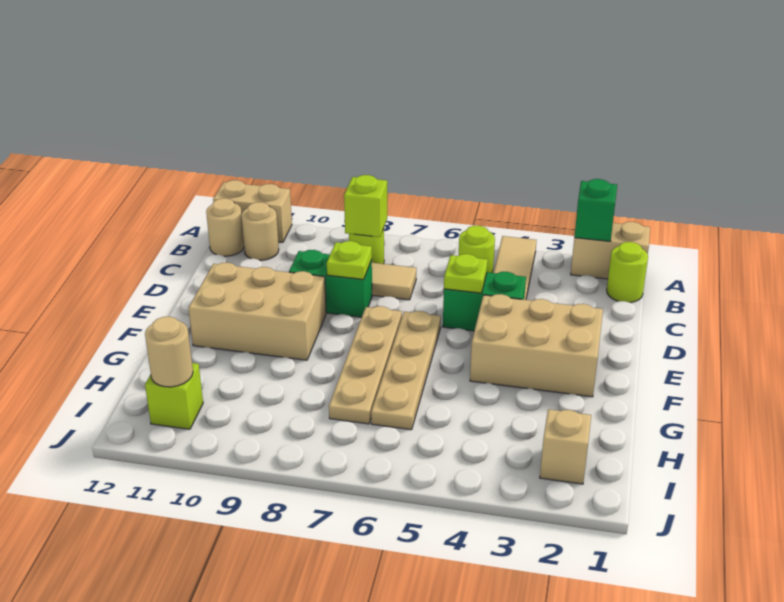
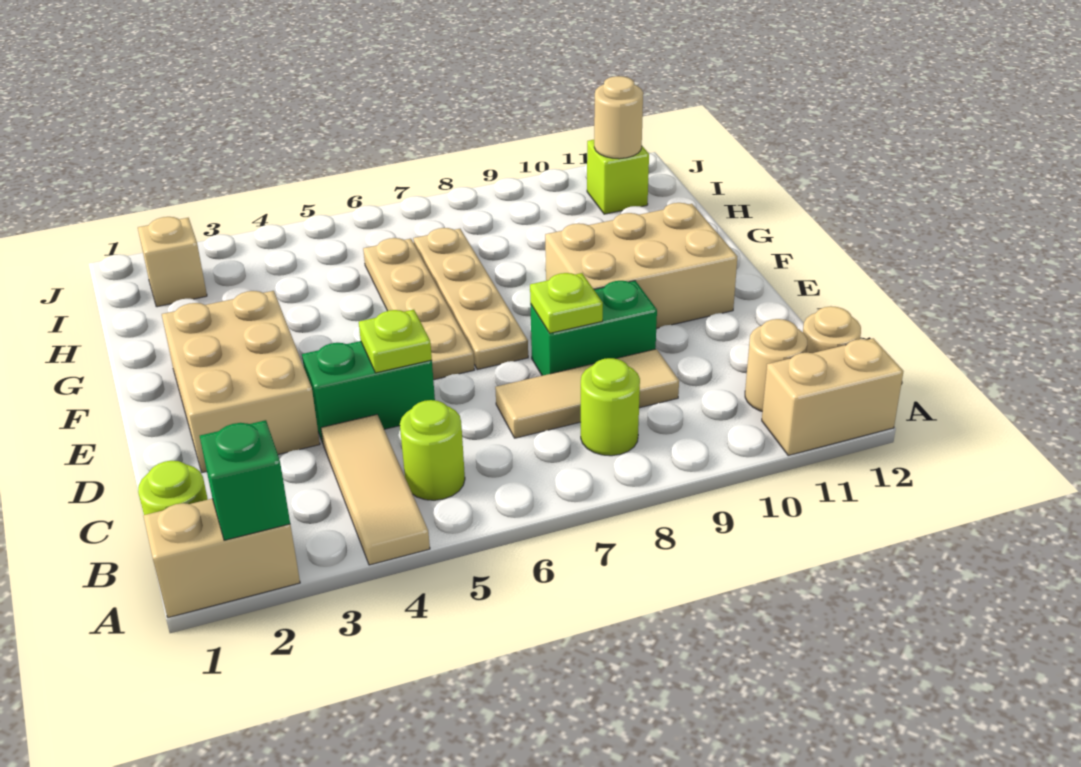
lime 1x1 brick [344,175,387,237] -> none
tan 2x3 brick [470,294,603,397] -> tan 2x3 brick turned to [162,291,320,473]

